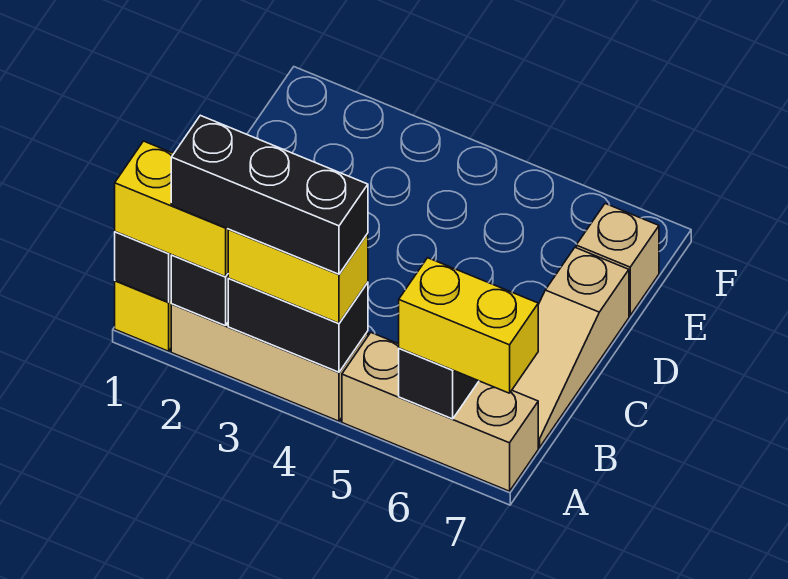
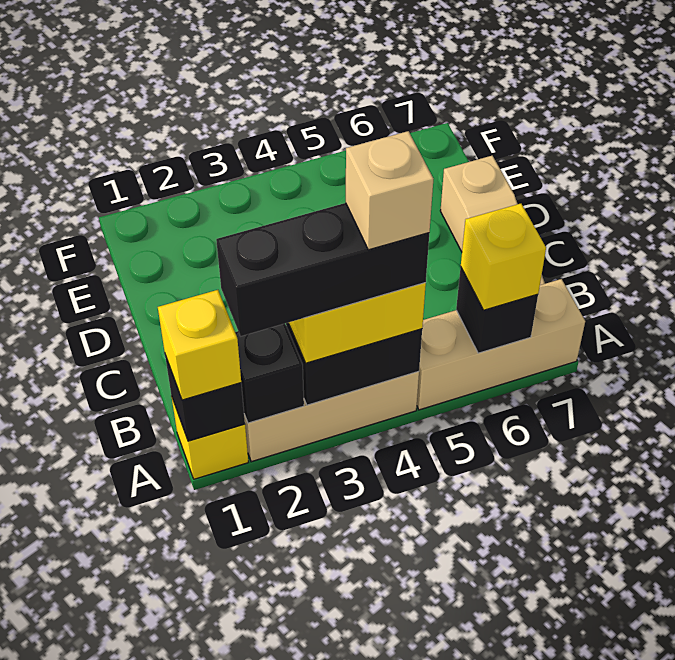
yellow 1x2 brick [115,141,228,277] -> yellow 1x1 brick [158,290,241,400]
yellow 1x2 brick [399,258,538,393] -> yellow 1x1 brick [461,204,546,310]
tan 1x1 brick [576,204,659,316] -> tan 1x1 brick moved to [346,131,433,250]

